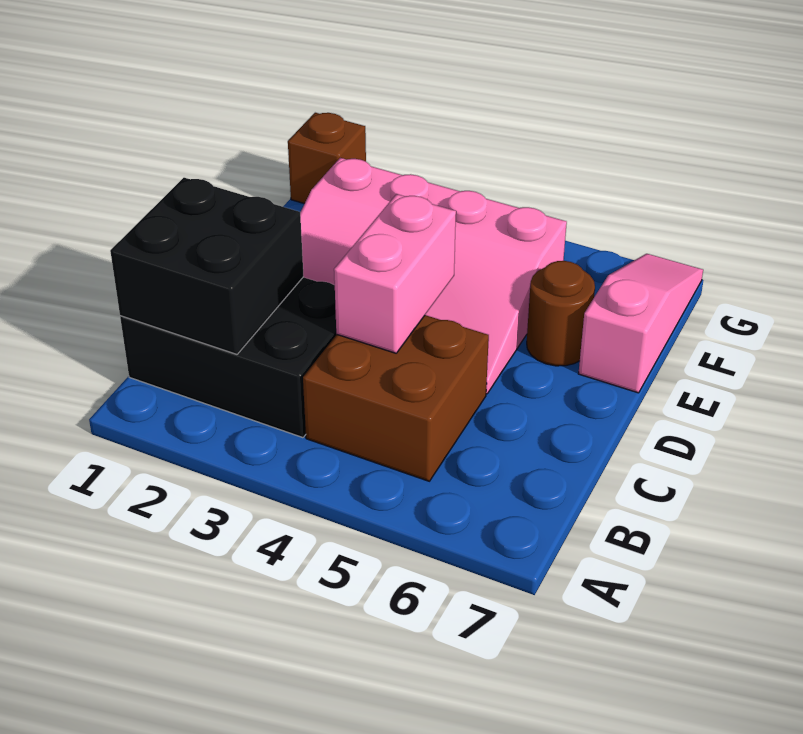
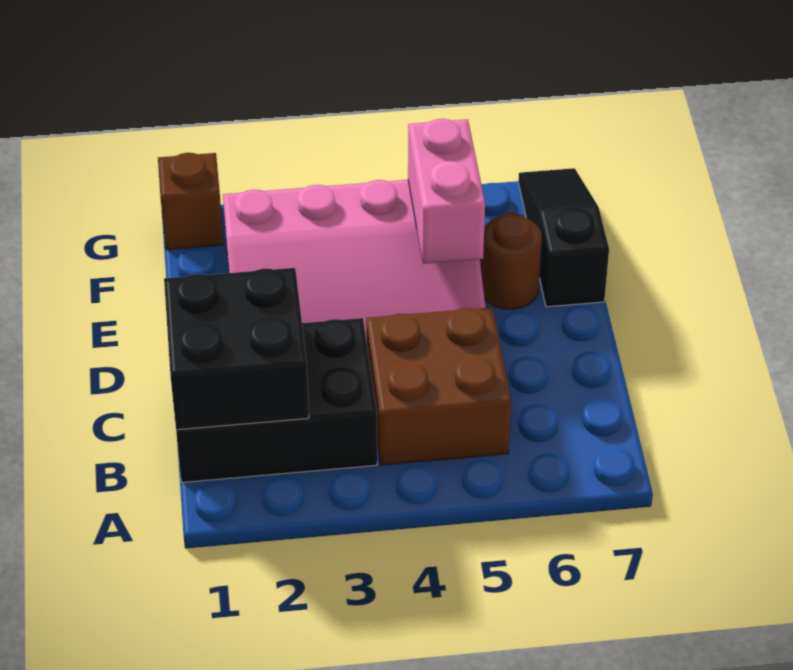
pink 1x2 brick [334,194,456,353] -> pink 1x2 brick moved to [408,119,485,264]
pink 1x3 slope [578,254,703,393] -> black 1x3 slope [518,168,609,307]

